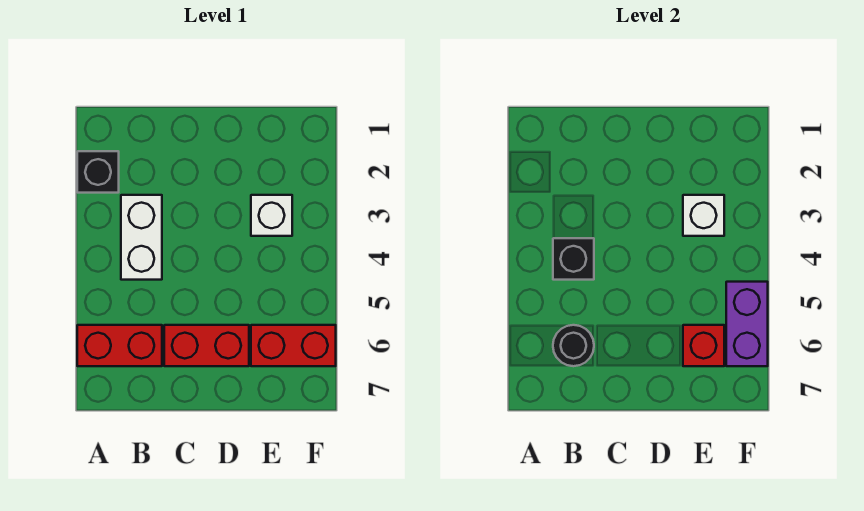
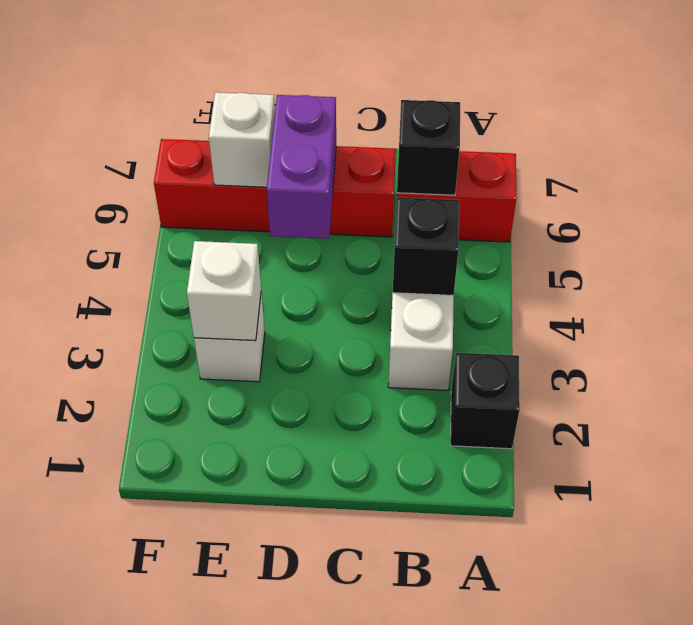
black 1x1 round brick [553,325,594,366] -> black 1x1 brick [397,100,460,195]
red 1x1 brick [683,325,724,366] -> white 1x1 brick [209,92,275,188]
purple 1x2 brick [726,282,768,366] -> purple 1x2 brick moved to [267,95,336,239]

